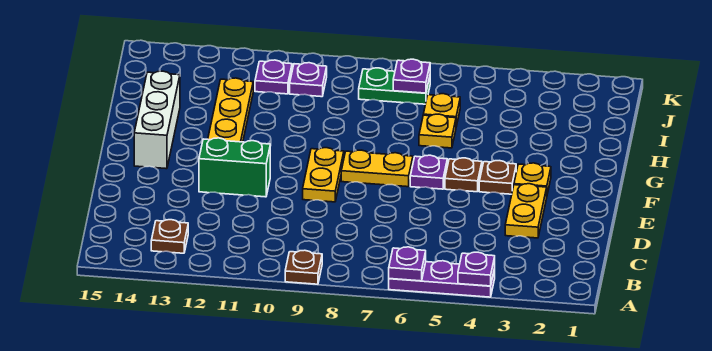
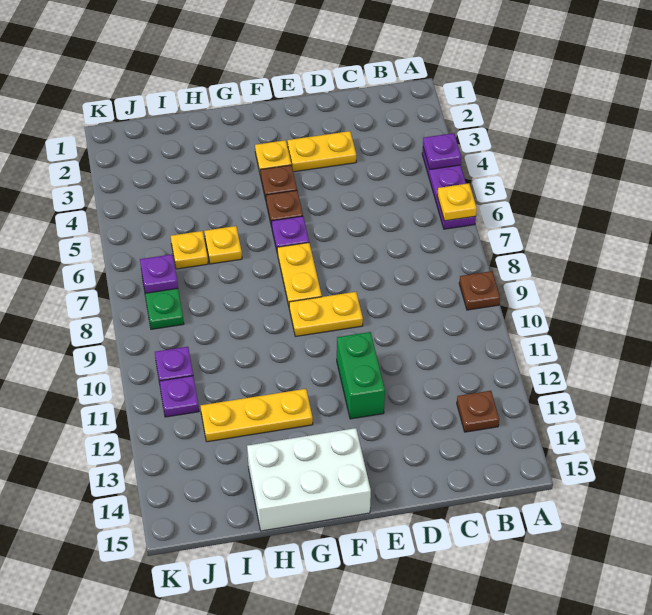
purple 1x1 plate [389,247,426,281] -> yellow 1x1 plate [437,183,477,221]
white 1x3 brick [134,71,180,169] -> white 2x3 brick [247,428,371,531]

